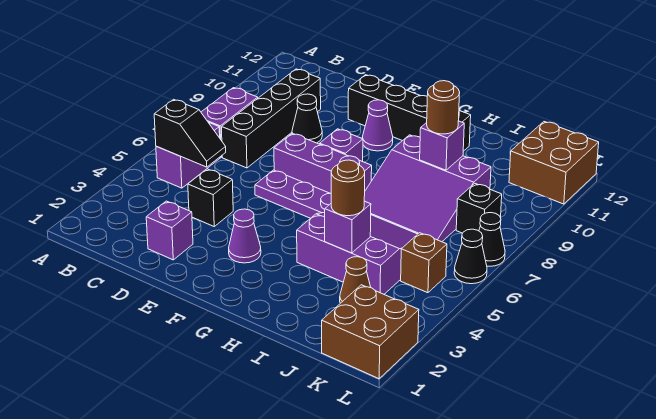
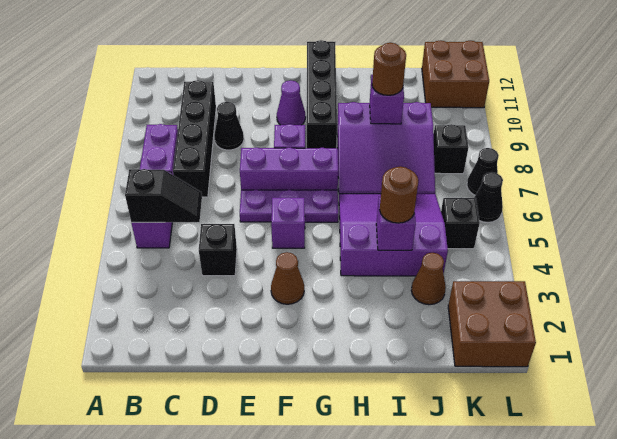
purple 1x1 brick [146,201,193,260] -> purple 1x1 brick moved to [271,197,305,248]
black 1x4 brick [348,75,471,151] -> black 1x4 brick turned to [307,40,337,148]
purple 1x1 cone [229,209,261,263] -> brown 1x1 cone [271,252,304,304]
brown 1x1 brick [401,233,447,293] -> black 1x1 brick [441,198,480,249]

